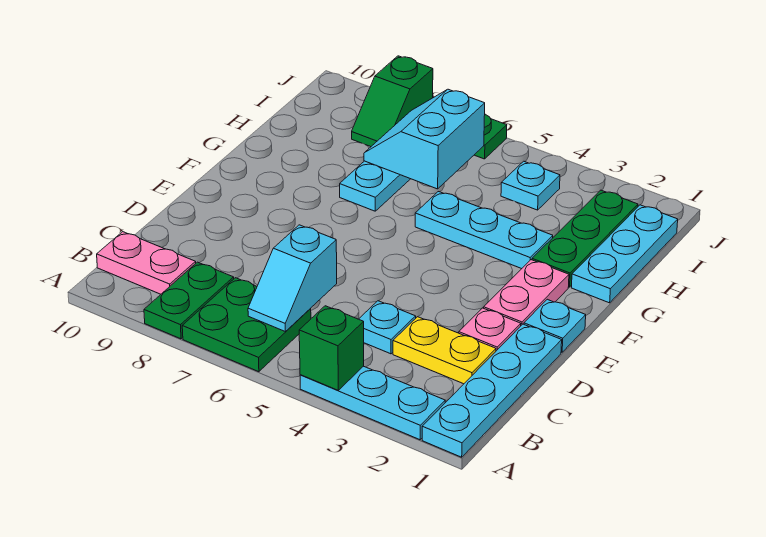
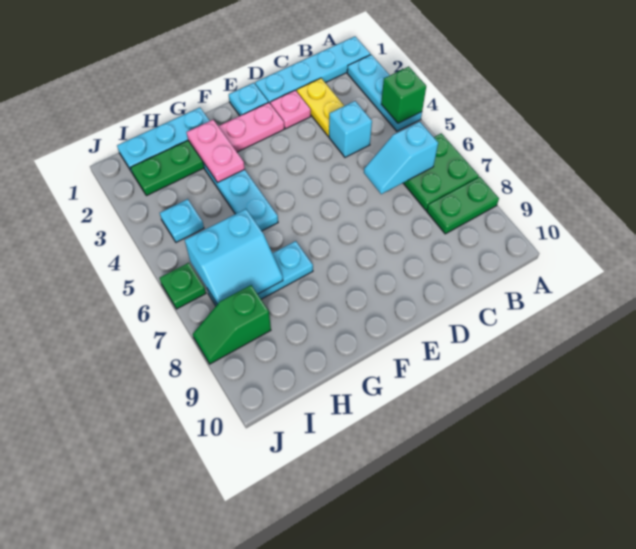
cyan 1x2 slope [248,225,337,331] -> cyan 1x2 slope turned to [364,122,438,194]
pink 1x2 plate [97,232,196,294] -> pink 1x2 plate moved to [187,120,245,183]
cyan 1x1 plate [359,301,416,354] -> cyan 1x1 brick [329,101,372,157]
green 1x2 slope [352,56,433,147] -> green 1x2 slope turned to [193,285,271,364]

